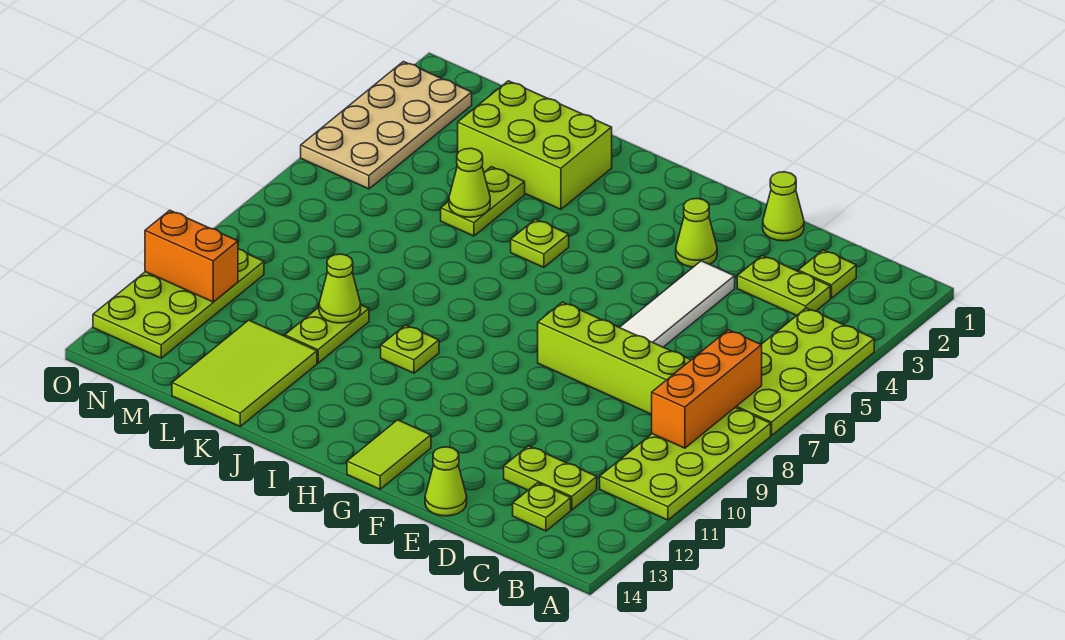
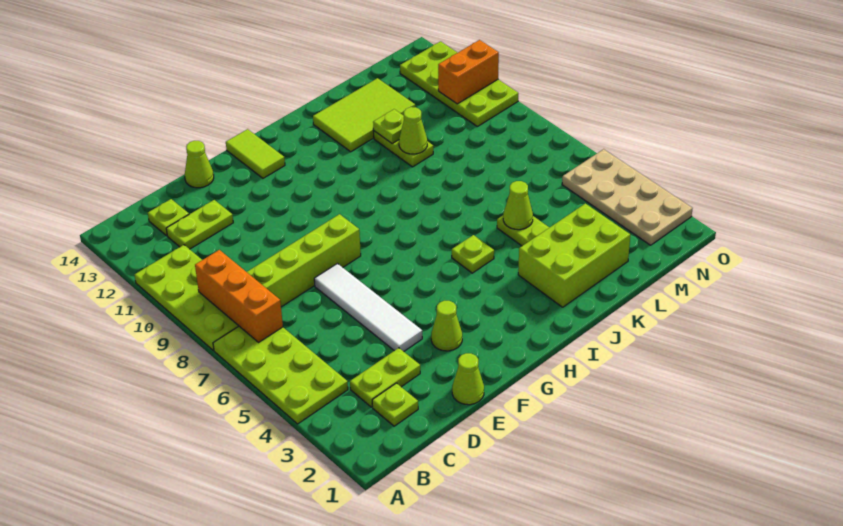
lime 1x1 plate [381,325,439,373] -> lime 1x1 plate moved to [373,109,404,143]
lime 2x3 tile [172,320,317,426] -> lime 2x3 tile turned to [313,78,415,152]

